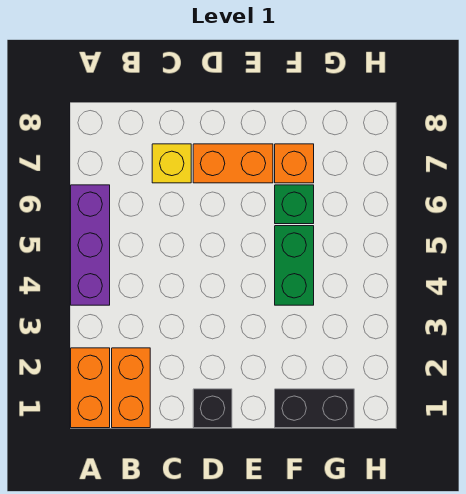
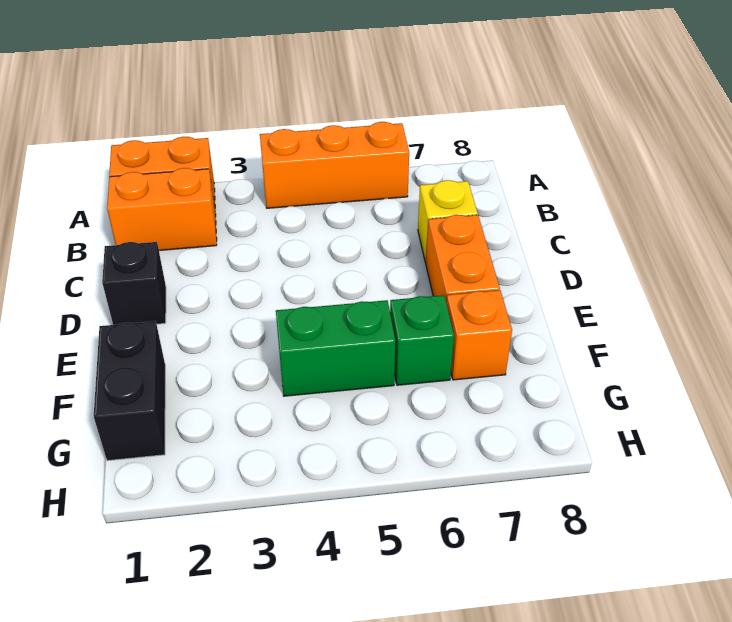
purple 1x3 brick [71,185,110,305] -> orange 1x3 brick [260,122,409,208]

